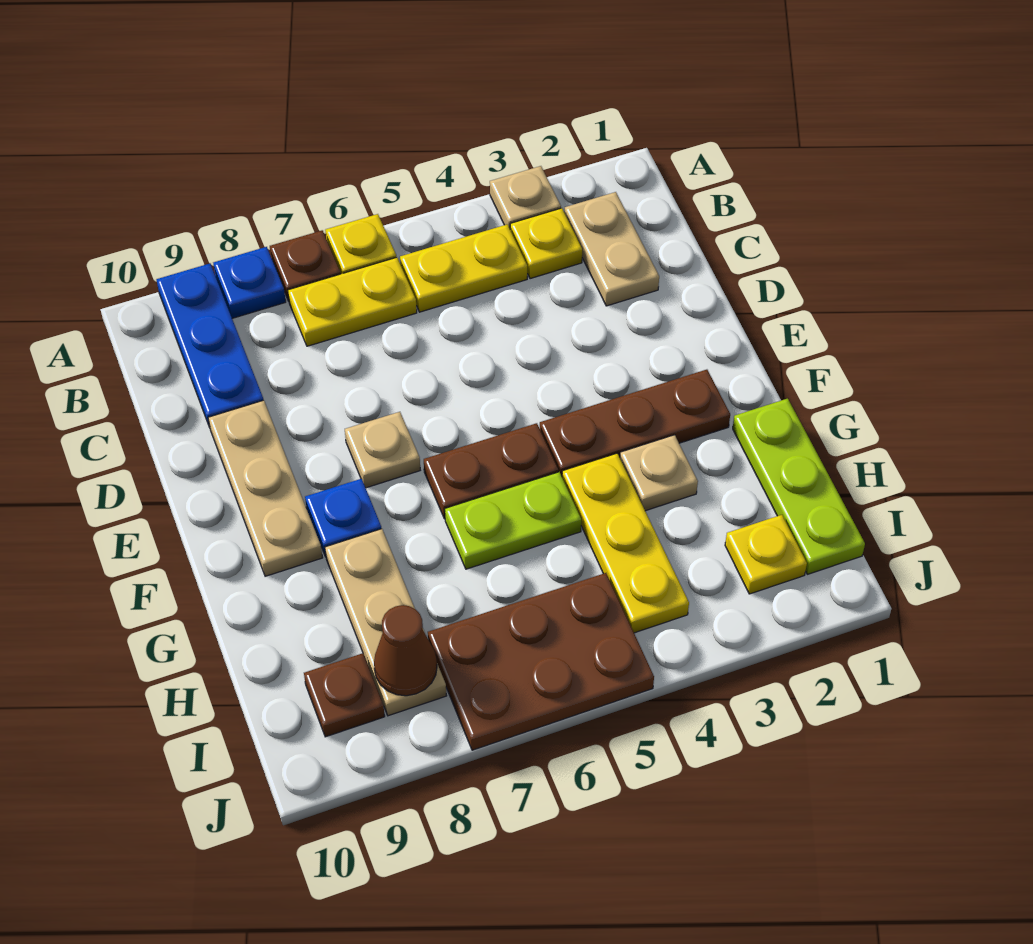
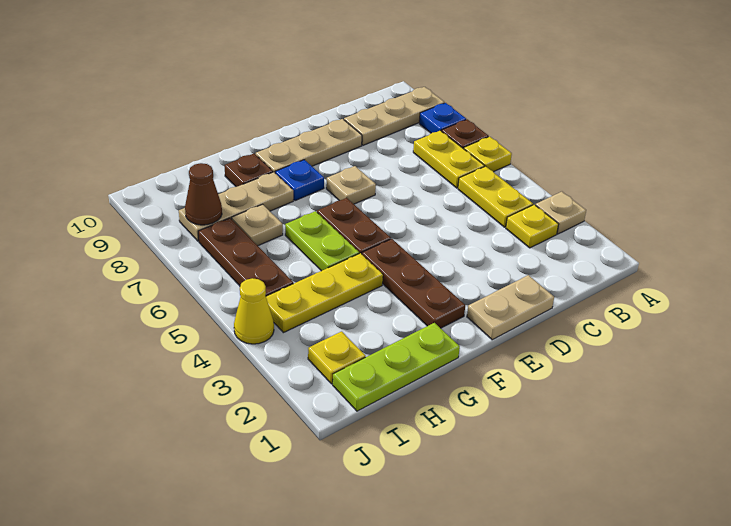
blue 1x3 plate [156,264,263,428] -> tan 1x3 plate [344,87,444,145]
tan 1x2 plate [564,192,659,306] -> tan 1x2 plate moved to [467,275,554,340]
tan 1x1 plate [620,435,698,511] -> tan 1x1 plate moved to [232,204,283,246]
brown 2x3 plate [428,573,654,750] -> brown 1x3 plate [198,218,293,296]
brown 1x1 plate [304,653,385,737] -> brown 1x1 plate moved to [225,154,273,187]
none -> yellow 1x1 cone [234,278,274,344]

